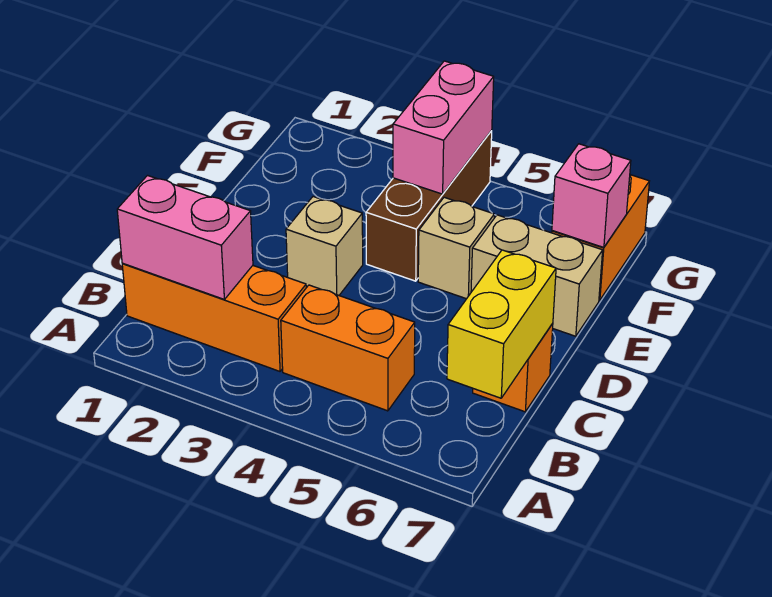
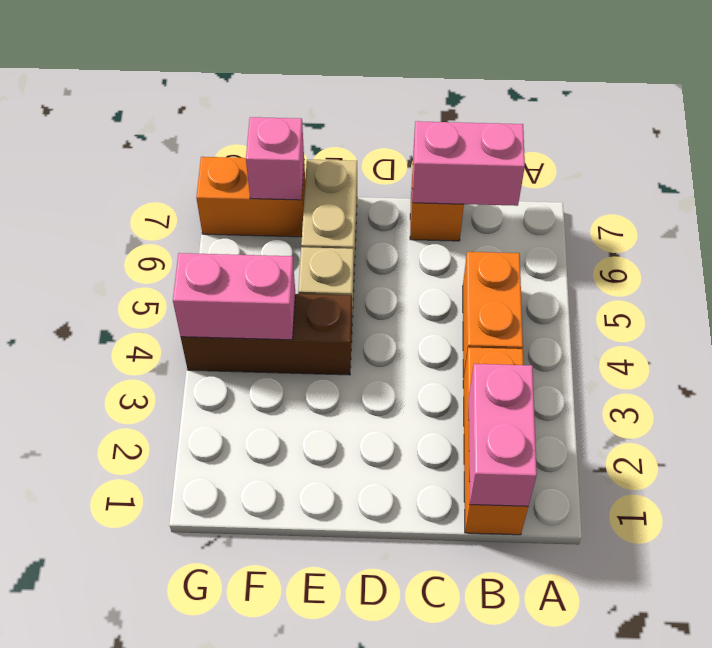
yellow 1x2 brick [447,250,556,398] -> pink 1x2 brick [412,121,525,206]
tan 1x1 brick [286,197,363,295] -> none

